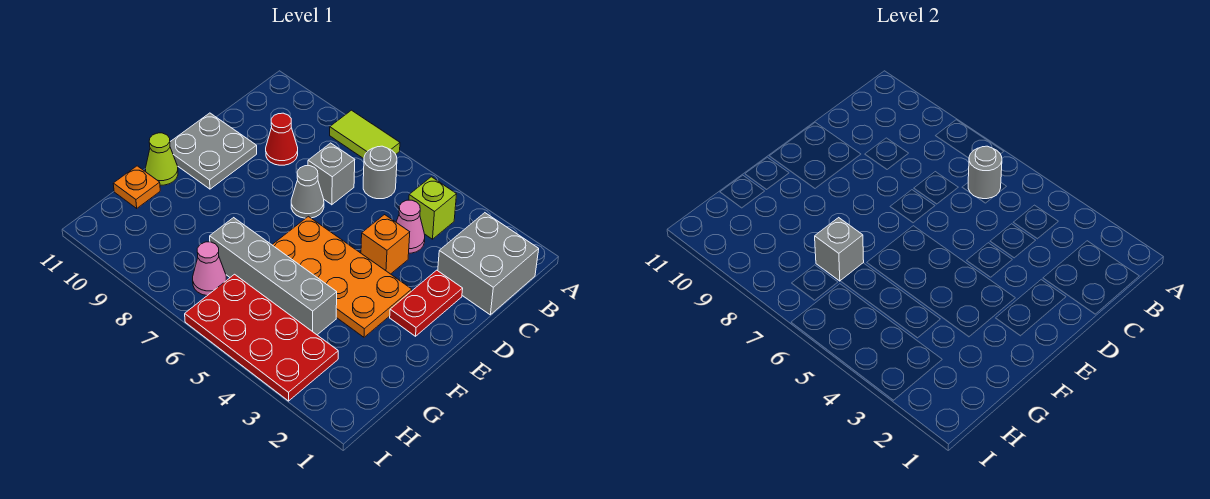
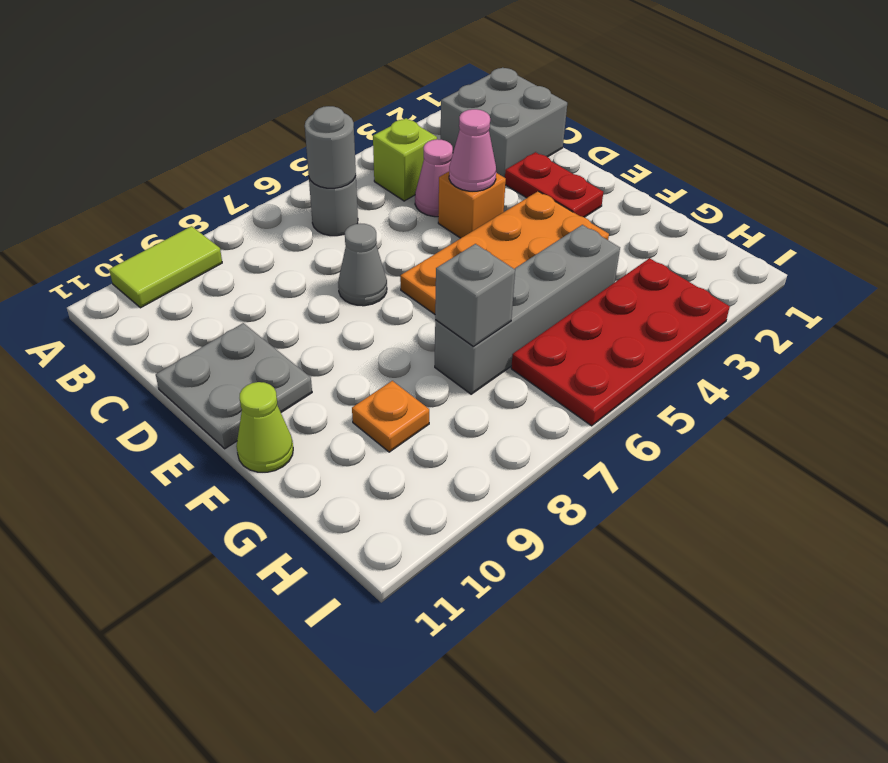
lime 1x2 tile [330,110,400,159] -> lime 1x2 tile moved to [109,226,222,308]
grey 1x1 brick [308,143,355,205] -> none
red 1x1 cone [266,113,298,165] -> none
orange 1x1 plate [113,166,160,208] -> orange 1x1 plate moved to [352,381,429,452]
pink 1x1 cone [193,242,226,296] -> pink 1x1 cone moved to [449,109,496,191]

